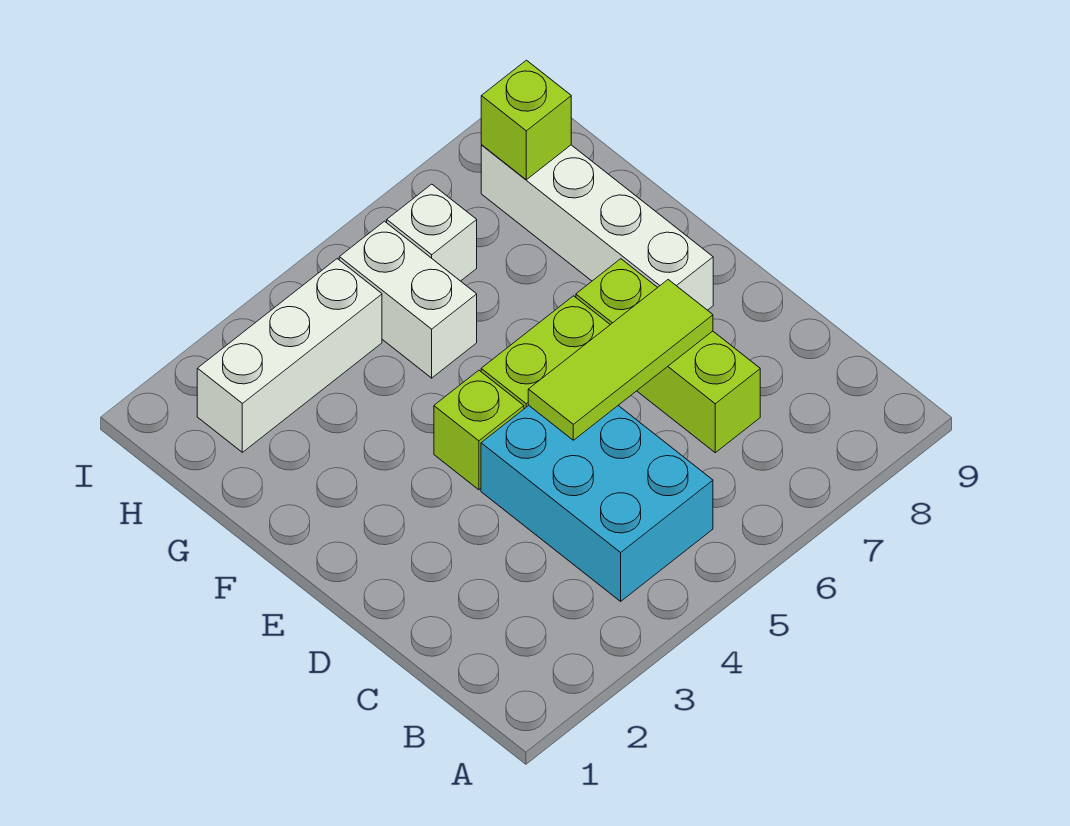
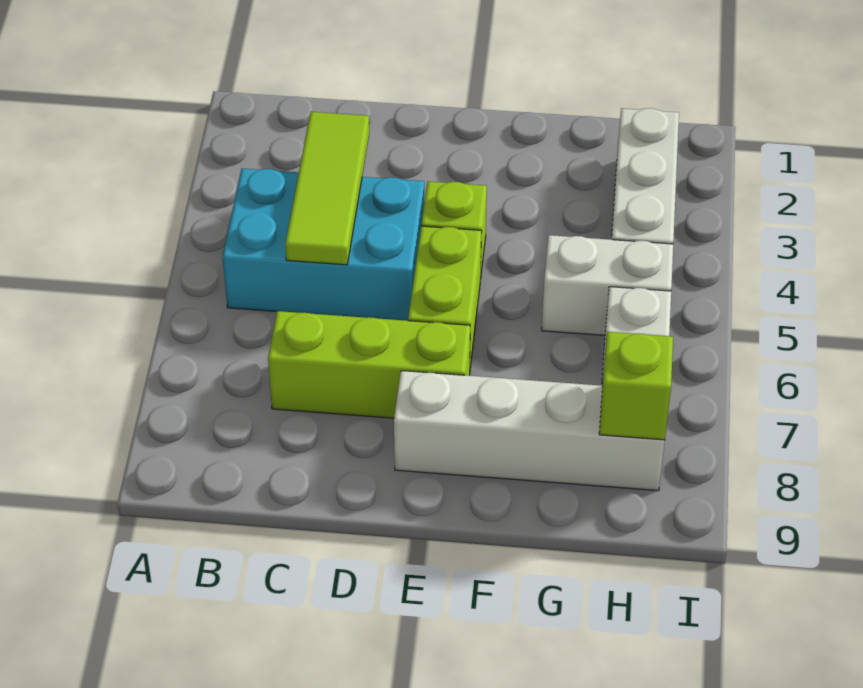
lime 1x3 tile [528,280,713,440] -> lime 1x3 tile moved to [285,112,369,265]

